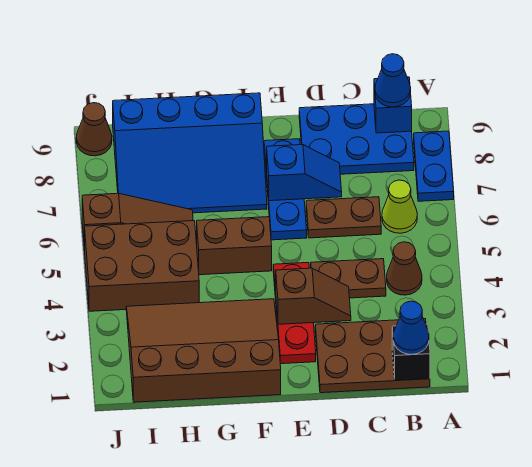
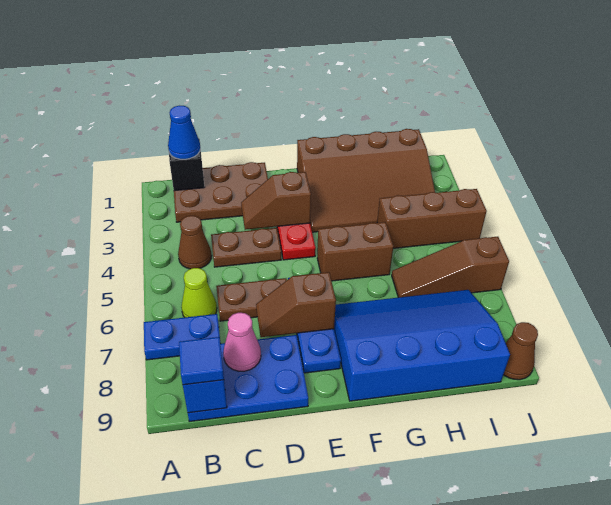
blue 1x2 plate [414,131,454,201] -> blue 1x2 plate turned to [144,314,220,360]
blue 1x1 cone [375,54,411,107] -> blue 1x1 tile [179,337,224,385]
none -> pink 1x1 cone [223,313,261,371]
blue 1x2 slope [267,145,342,201] -> brown 1x2 slope [256,272,336,337]
brown 2x3 brick [85,221,199,311] -> brown 1x3 brick [377,189,487,248]

